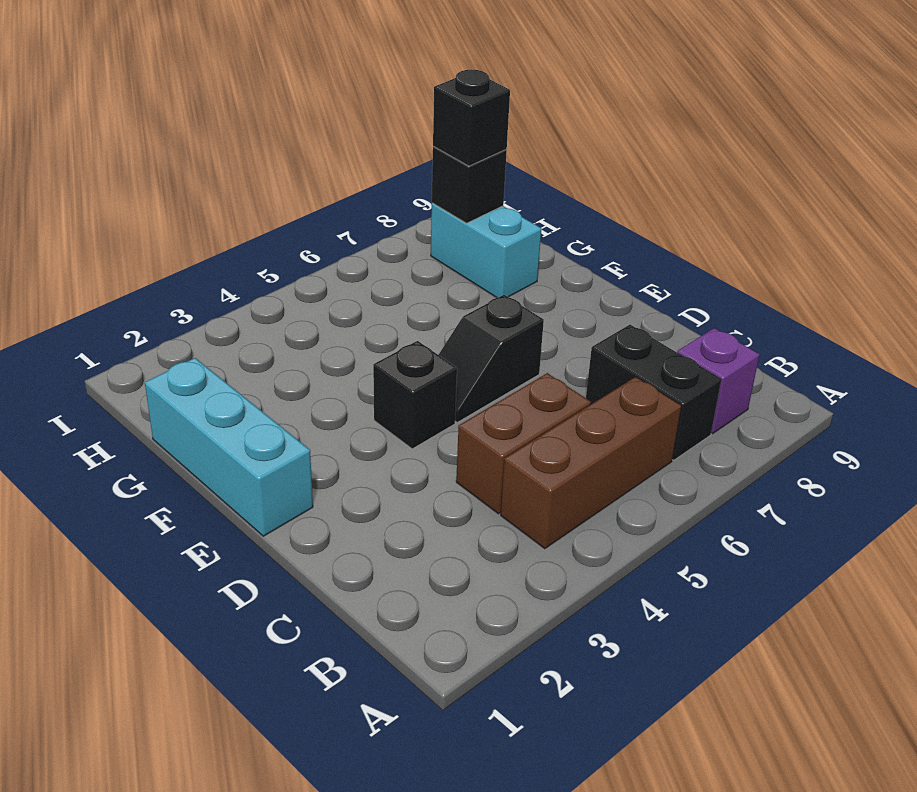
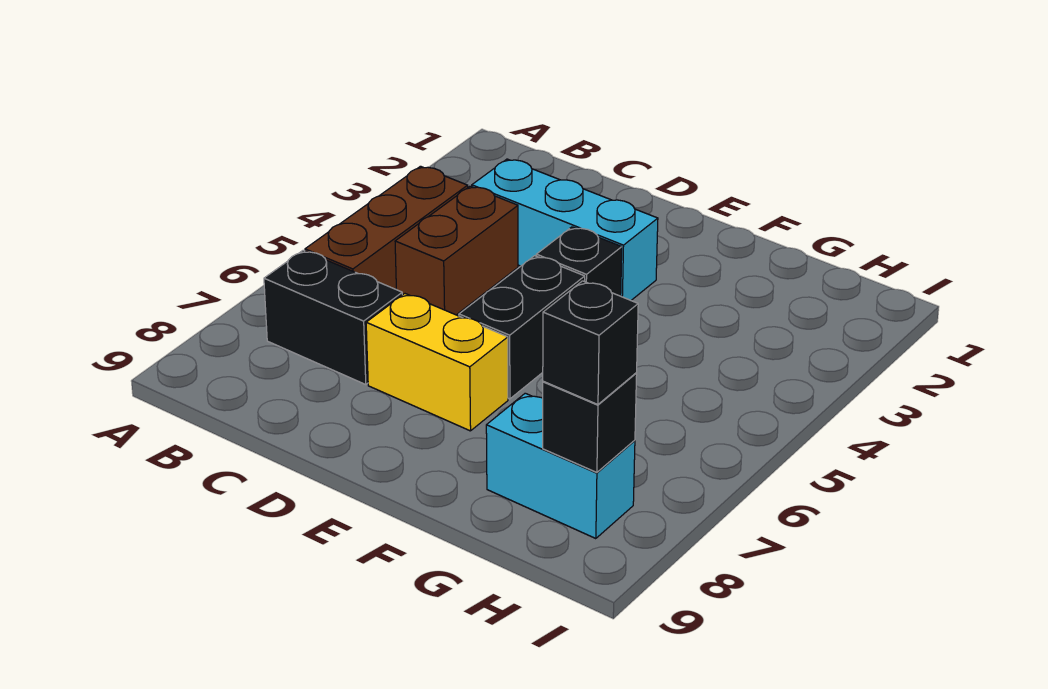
purple 1x1 brick [677,328,760,434] -> none
none -> yellow 1x2 brick [366,294,508,431]
cyan 1x3 brick [145,358,313,536] -> cyan 1x3 brick moved to [472,159,658,300]
black 1x2 slope [439,295,544,423] -> black 1x2 brick [459,256,585,399]

